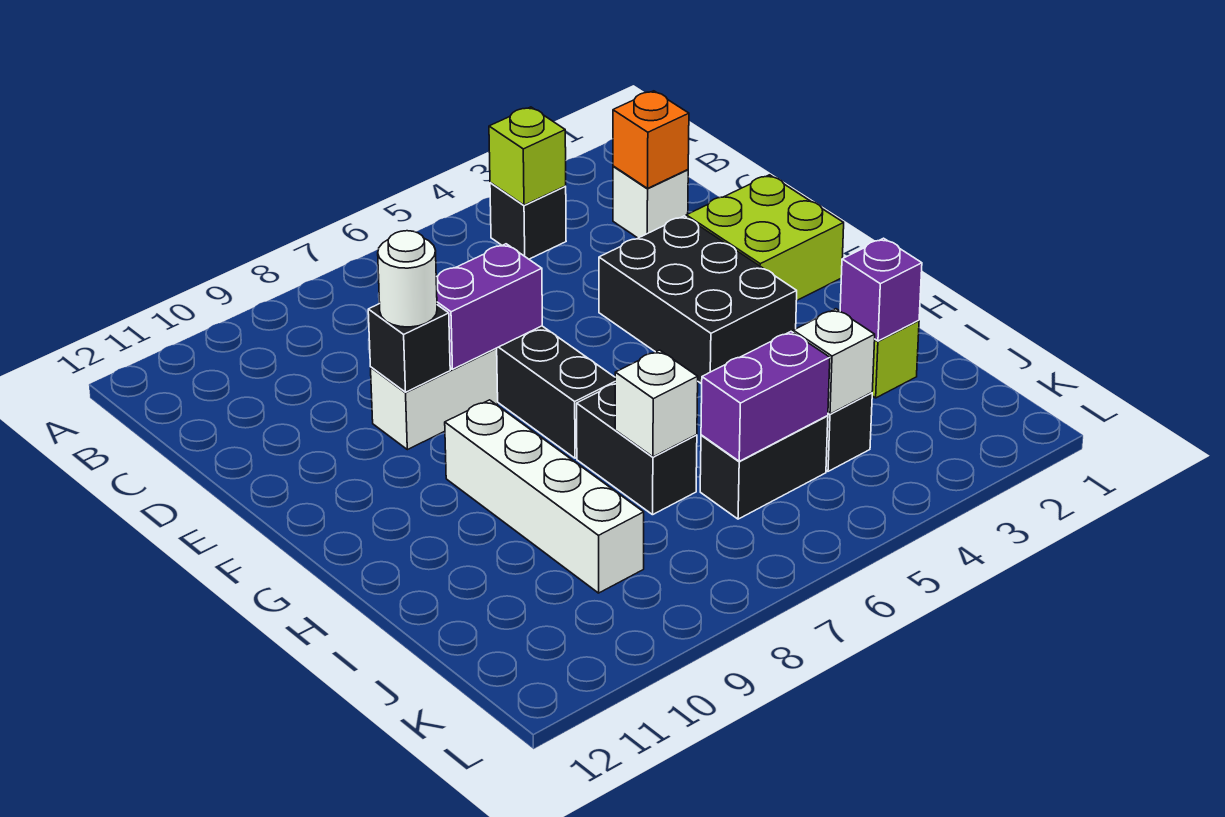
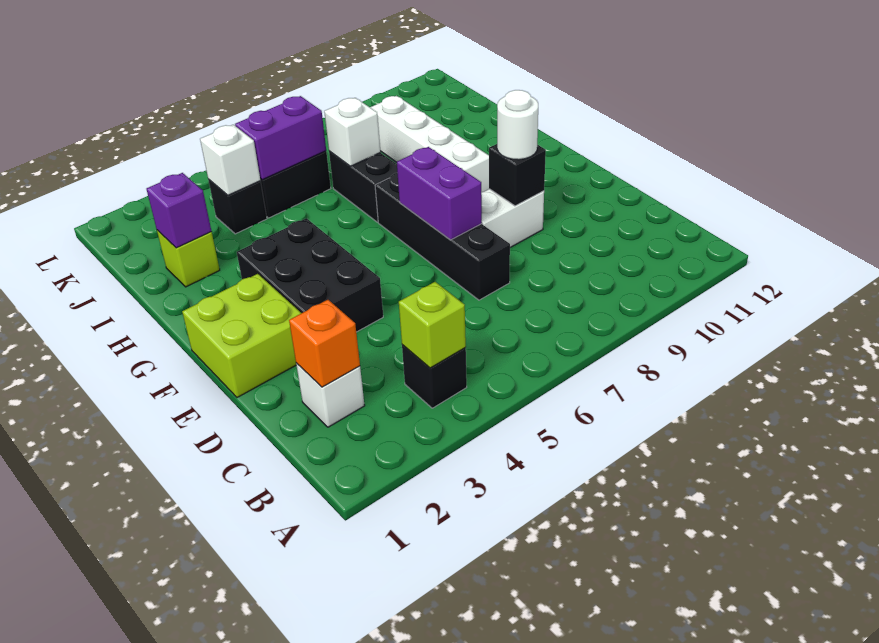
purple 1x2 brick [436,244,542,369] -> purple 1x2 brick turned to [397,147,482,240]

